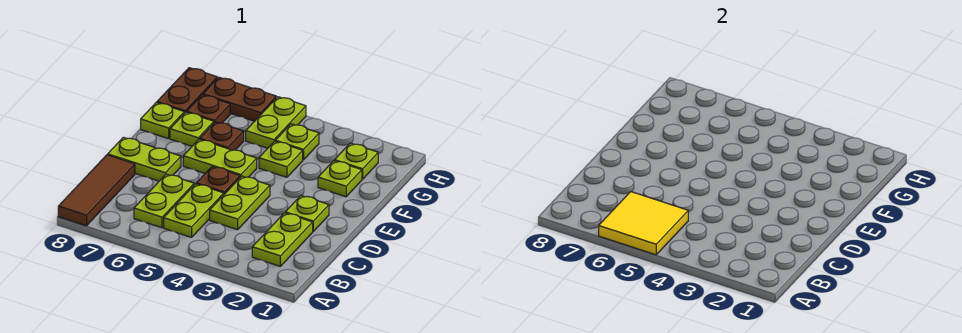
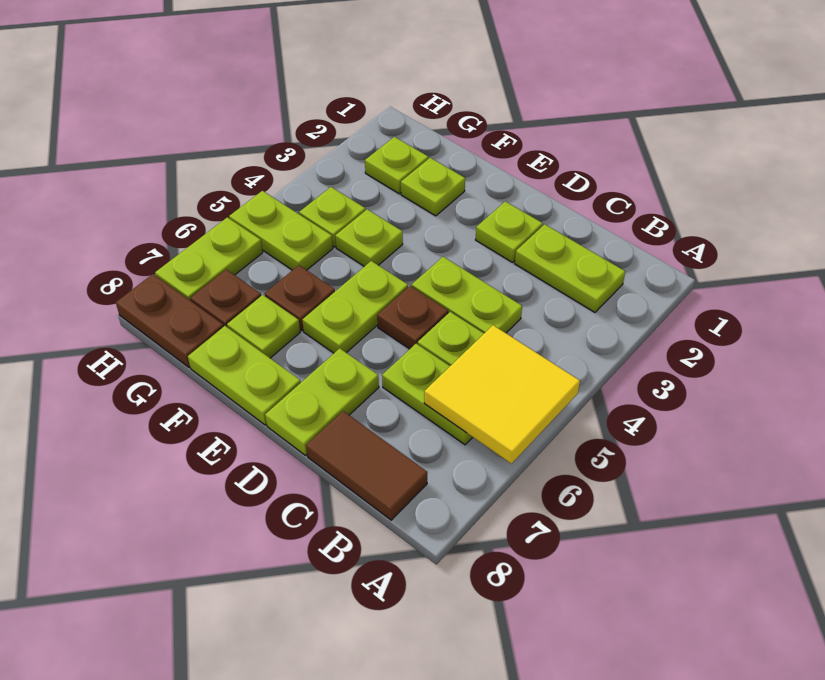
brown 1x3 tile [58,155,135,226] -> brown 1x2 tile [306,411,427,520]
lime 1x1 plate [141,102,184,139] -> lime 1x2 plate [188,326,301,425]
brown 1x2 plate [203,77,276,121] -> lime 1x2 plate [155,217,263,301]

